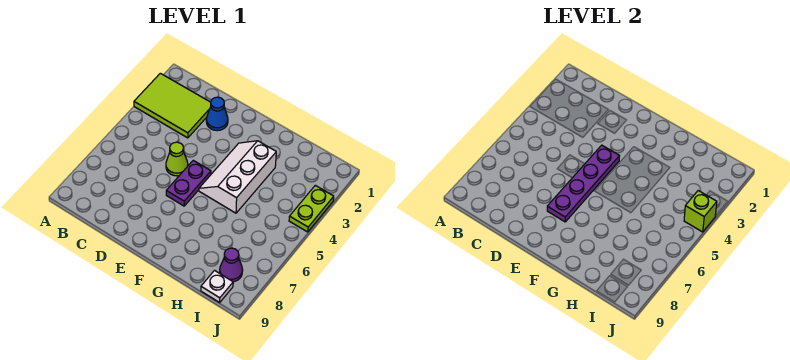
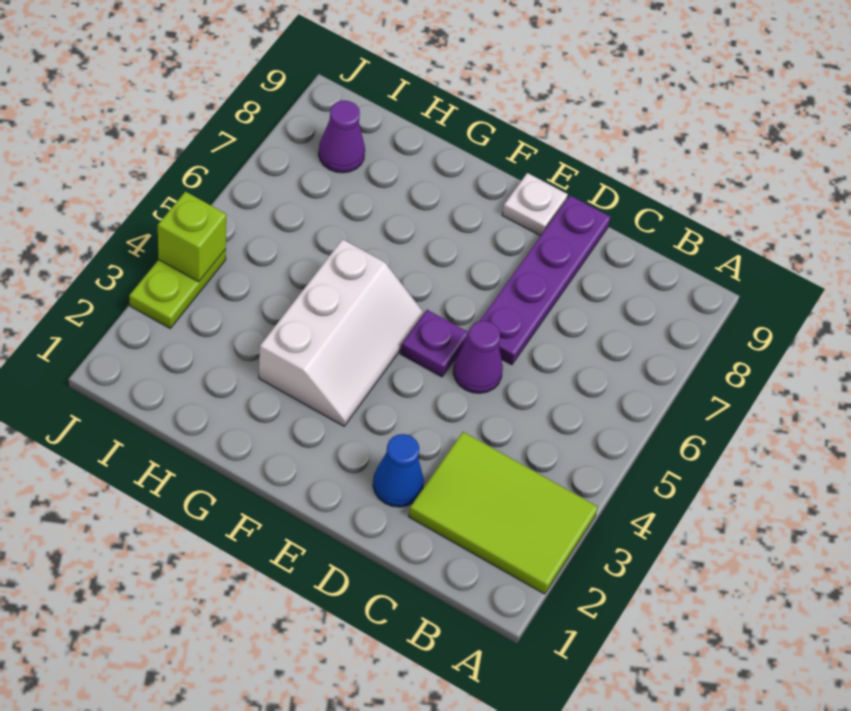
lime 1x1 cone [166,142,188,176] -> purple 1x1 cone [453,321,503,393]
purple 1x4 plate [547,145,619,222] -> purple 1x4 plate moved to [480,196,610,365]
purple 1x2 plate [166,160,211,206] -> purple 1x1 plate [400,310,469,377]
white 1x1 plate [201,271,233,302] -> white 1x1 plate moved to [502,173,568,236]

